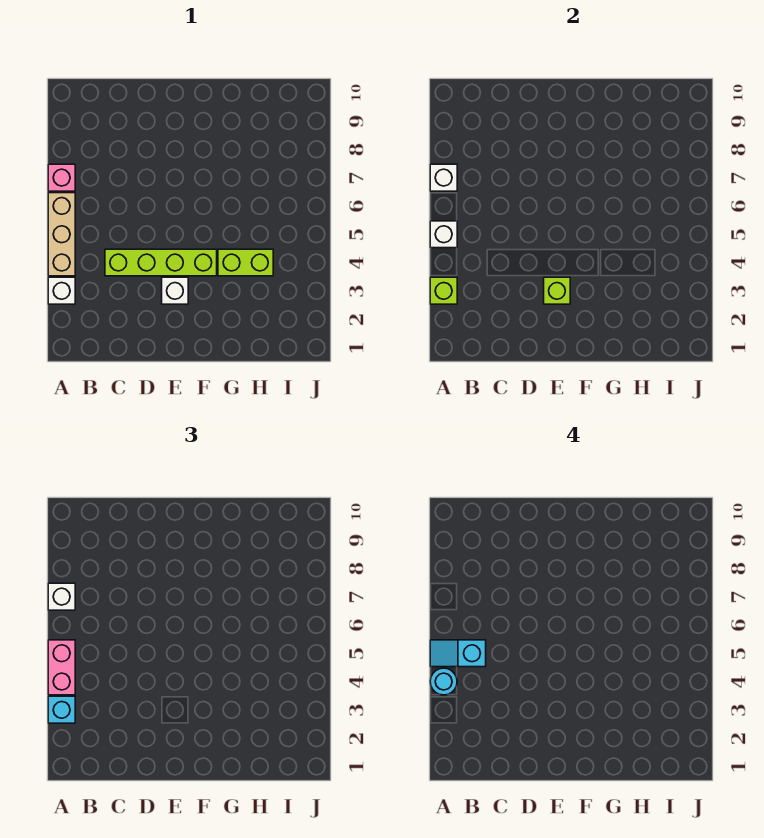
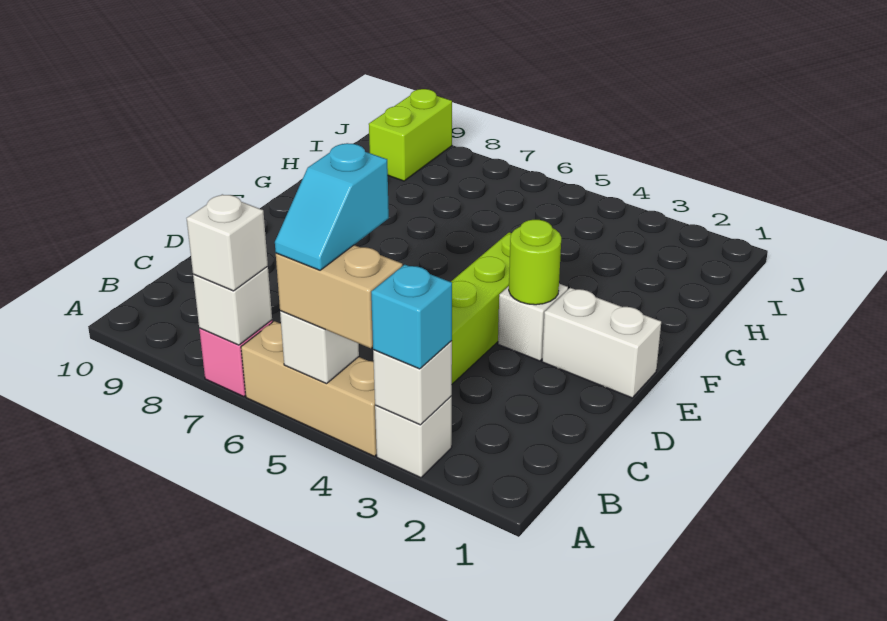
lime 1x1 brick [430,277,457,304] -> white 1x1 brick [373,341,452,425]
pink 1x2 brick [48,640,75,695] -> tan 1x2 brick [276,245,403,348]
cyan 1x1 round brick [430,668,457,695] -> none
none -> white 1x2 brick [542,288,661,398]
lime 1x1 brick [544,277,570,304] -> lime 1x1 round brick [509,220,561,305]
lime 1x2 brick [218,249,273,276] -> lime 1x2 brick moved to [369,89,452,181]

